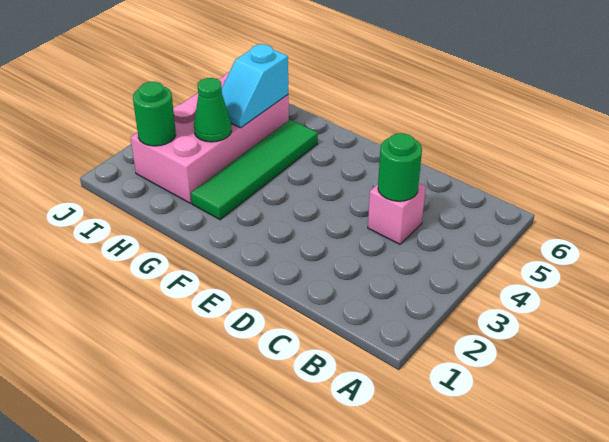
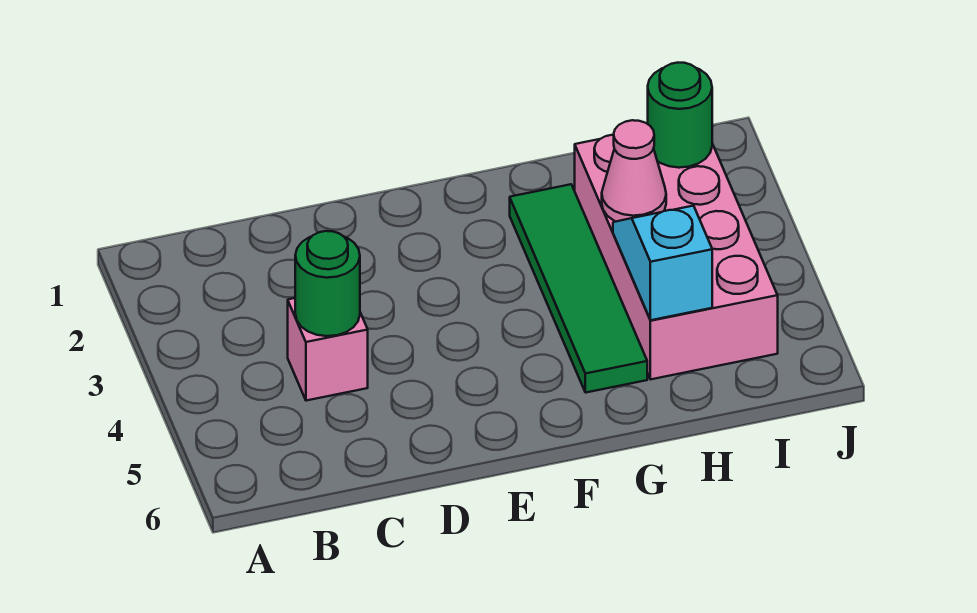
green 1x1 cone [194,78,232,142] -> pink 1x1 cone [602,120,666,222]

